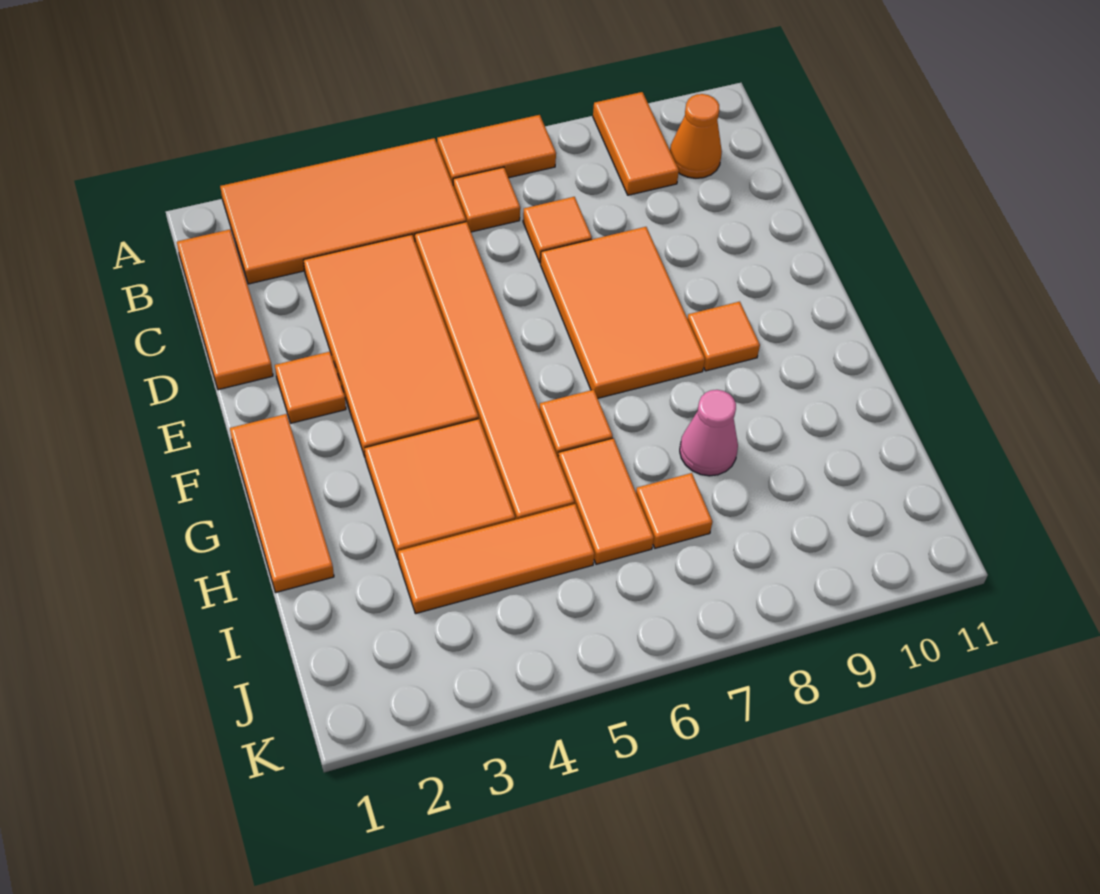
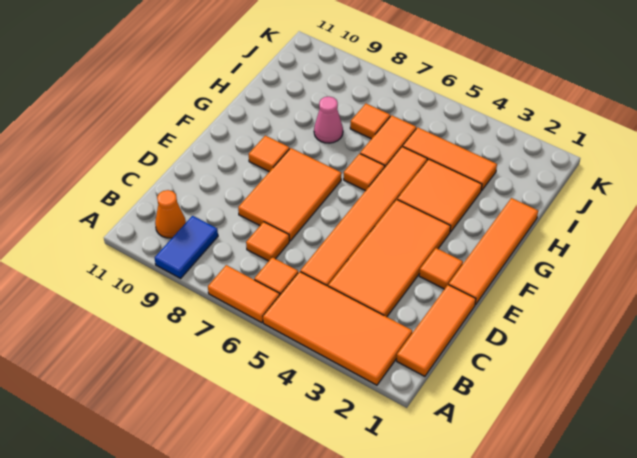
orange 1x2 tile [593,92,679,195] -> blue 1x2 tile [155,216,218,278]
orange 1x3 tile [230,414,334,593] -> orange 1x4 tile [449,198,538,305]

